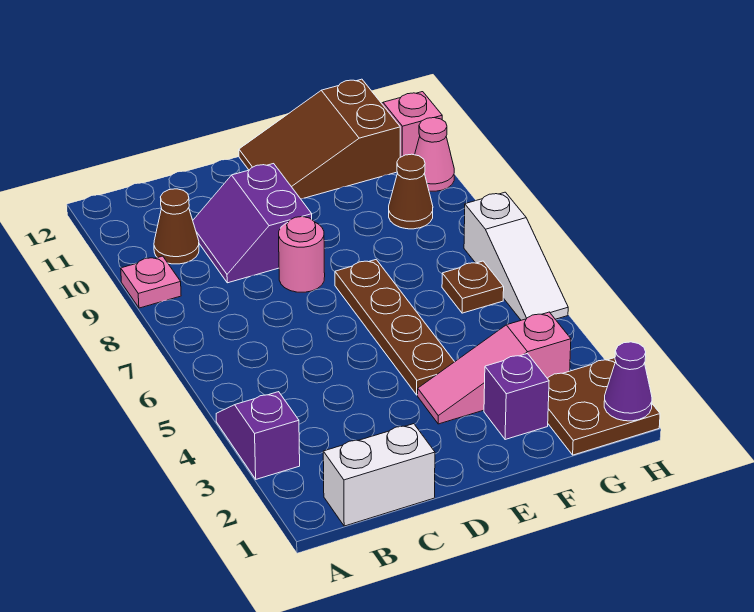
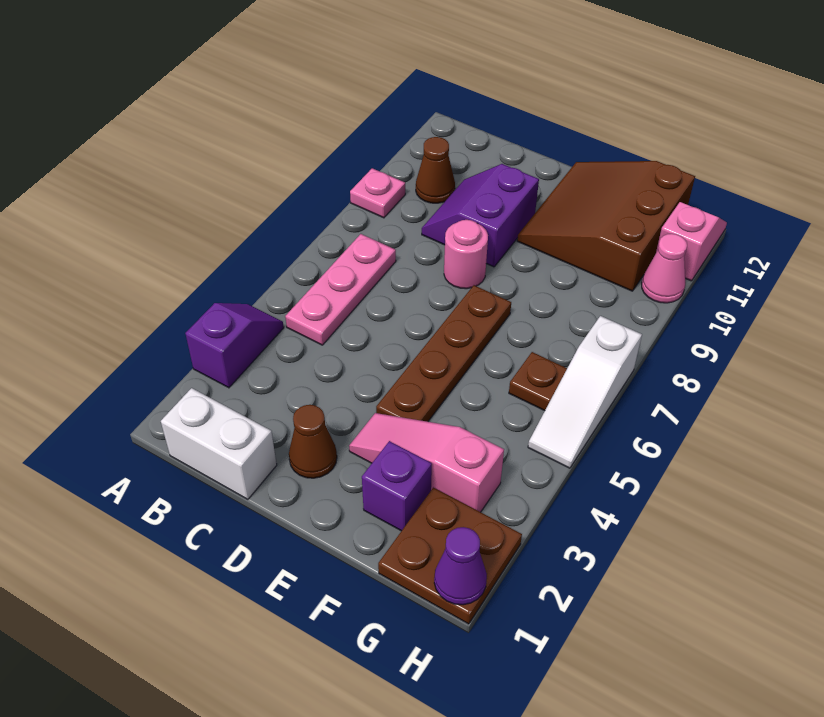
none -> pink 1x3 plate [285,234,396,345]
brown 2x3 slope [239,79,400,199] -> brown 3x3 slope [517,161,695,291]
brown 1x1 cone [389,154,433,229] -> brown 1x1 cone moved to [289,405,337,478]

